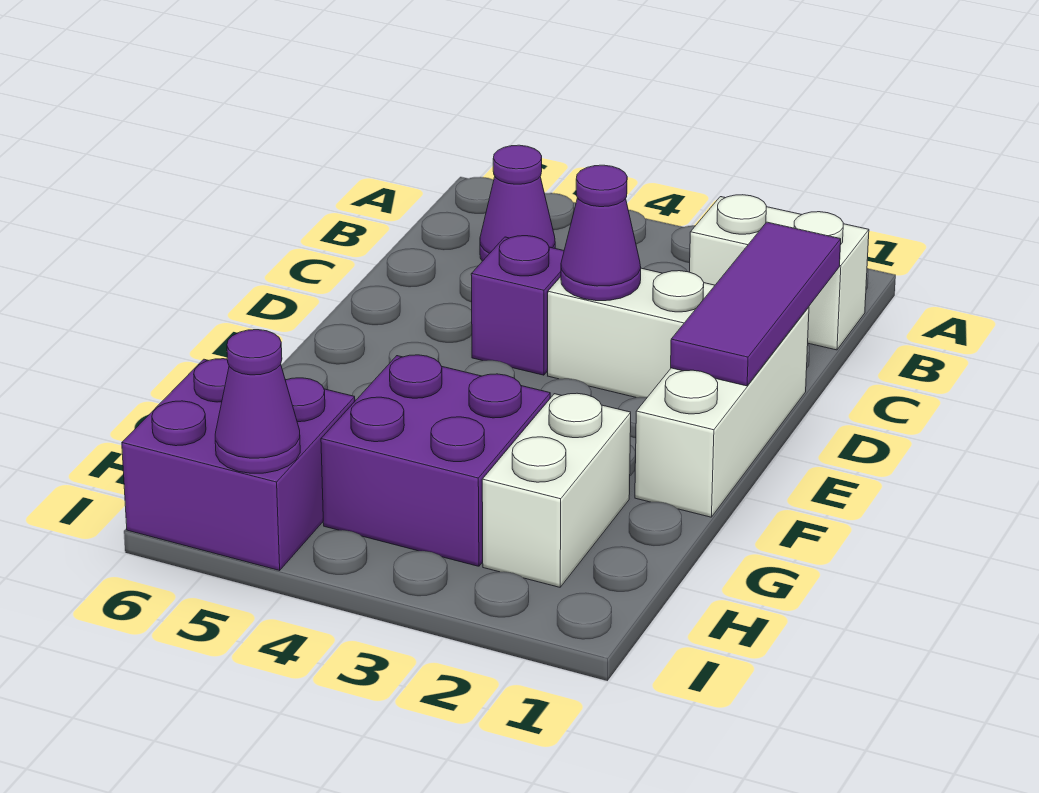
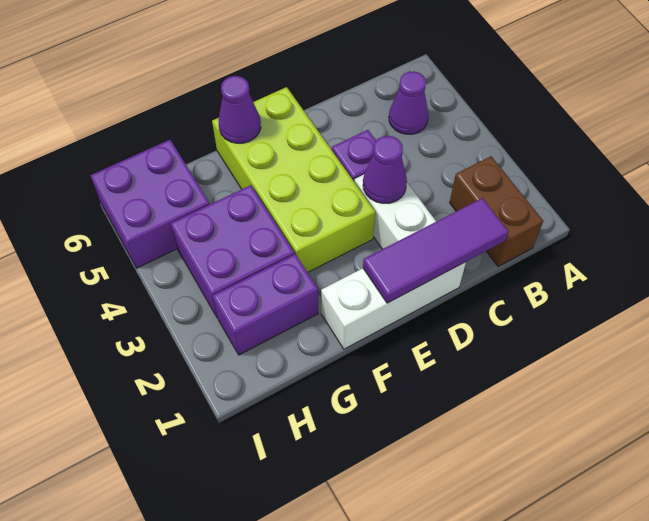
white 1x2 brick [690,195,869,350] -> brown 1x2 brick [450,156,543,266]
none -> lime 2x4 brick [212,87,375,272]
white 1x2 brick [482,393,631,587] -> purple 1x2 brick [213,254,318,355]
purple 1x1 cone [215,330,300,473] -> purple 1x1 cone moved to [219,76,261,143]

